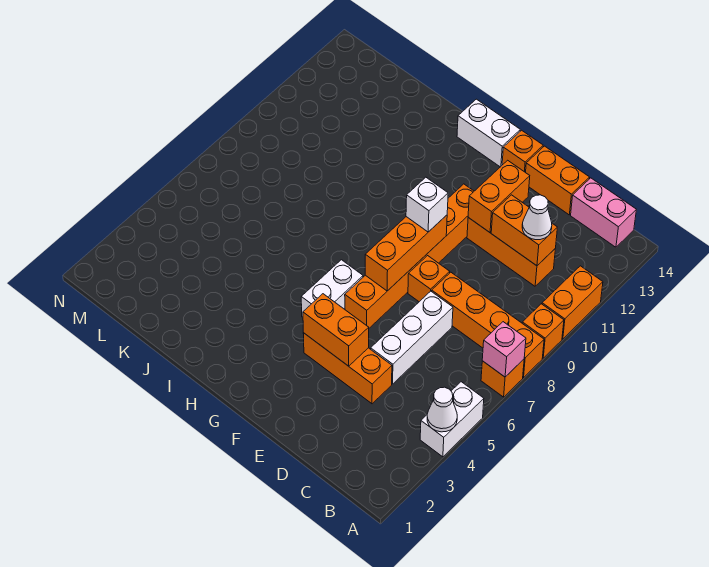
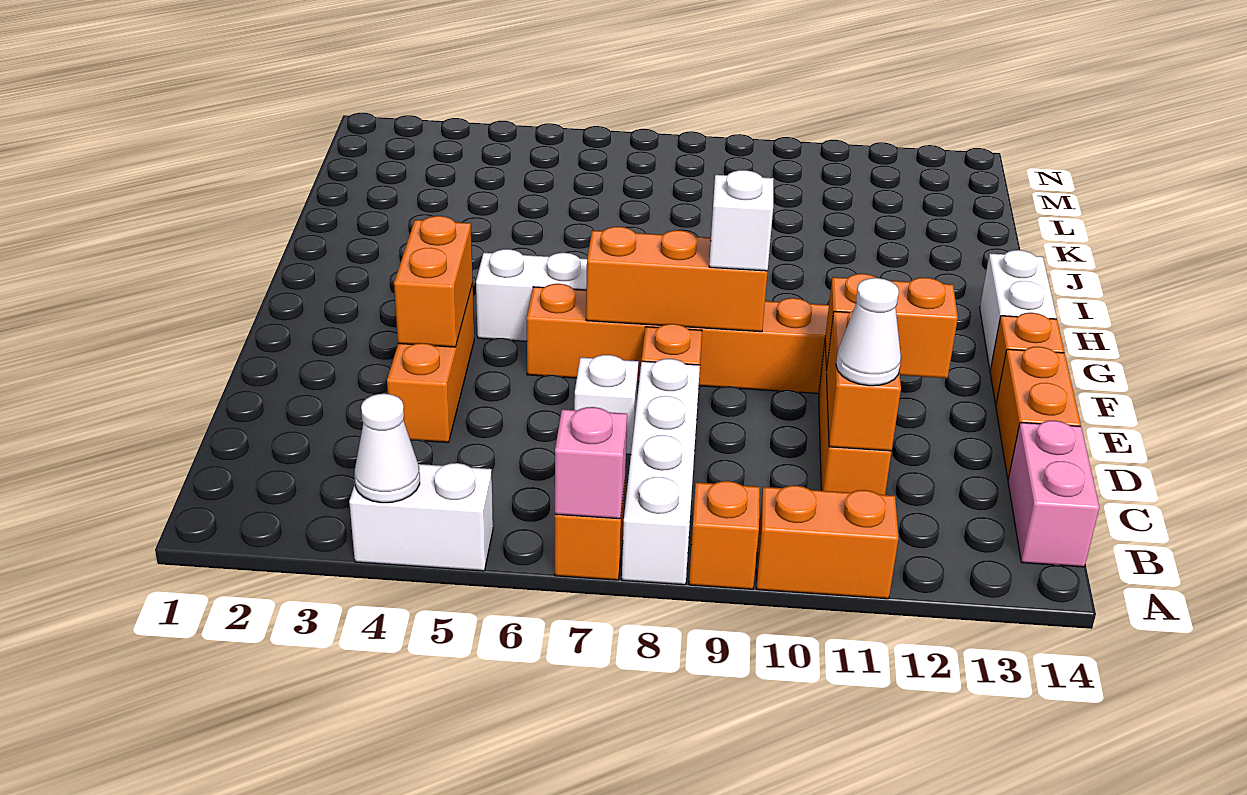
orange 1x4 brick [432,272,544,378] -> white 1x4 brick [622,359,700,585]
white 1x3 brick [371,291,453,384] -> white 1x1 brick [574,355,638,454]

